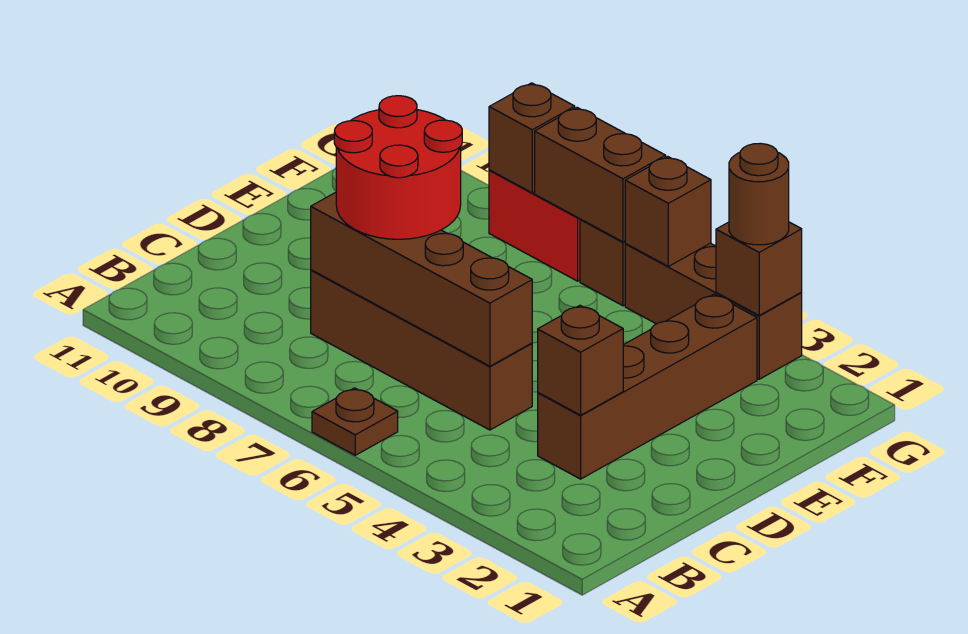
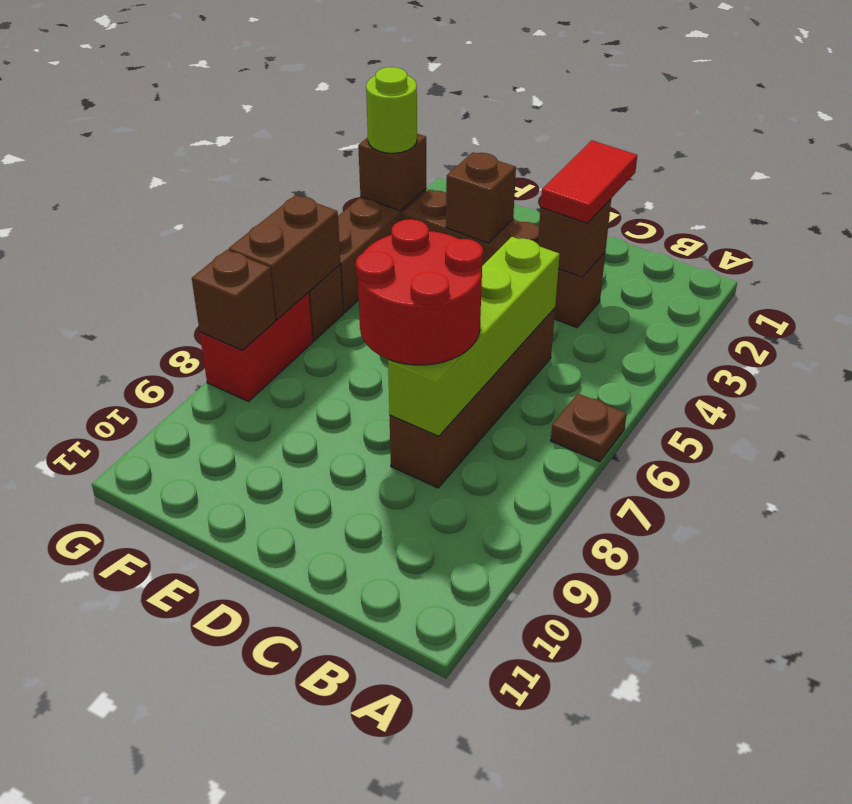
none -> red 1x2 tile [541,140,637,223]
brown 1x4 brick [311,192,532,366] -> lime 1x4 brick [388,237,560,436]
brown 1x1 round brick [729,143,789,245] -> lime 1x1 round brick [366,67,417,153]
brown 1x1 brick [625,157,711,266] -> brown 1x1 brick moved to [446,152,516,243]

